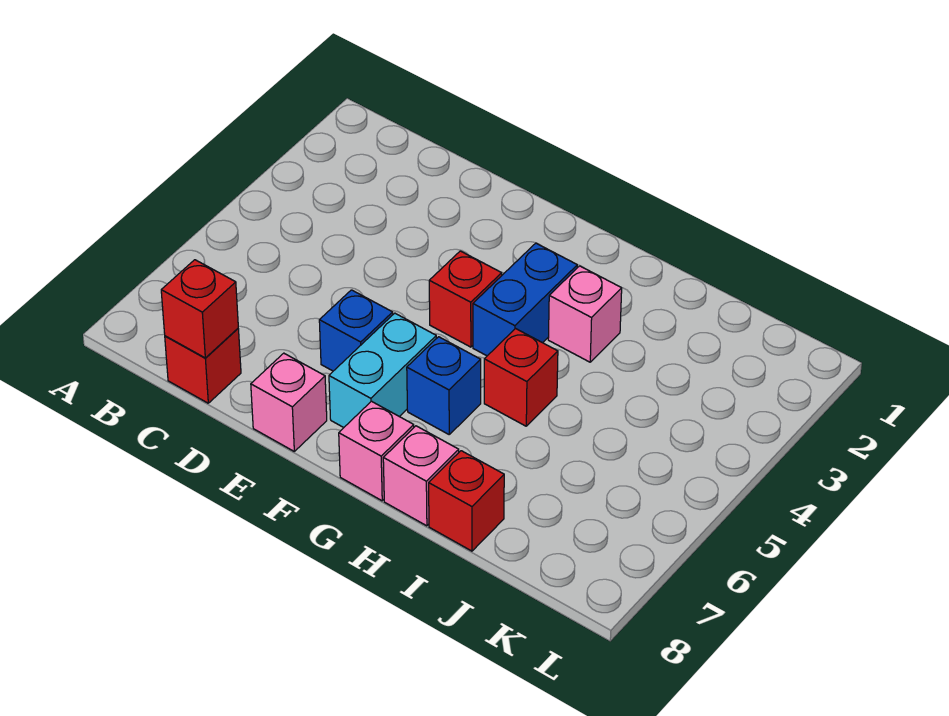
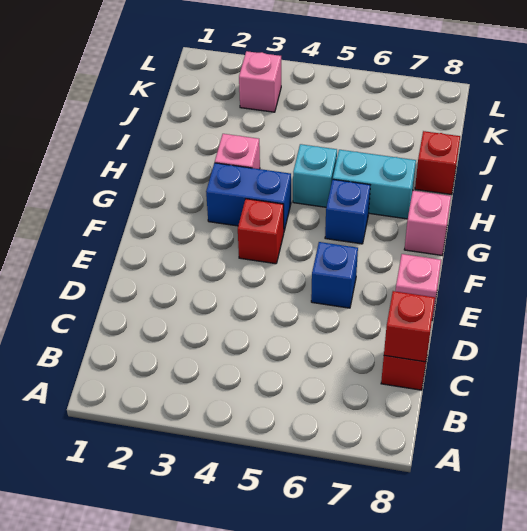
cyan 1x2 brick [329,313,436,427] -> cyan 1x2 brick moved to [333,150,416,219]
red 1x1 brick [484,329,558,426] -> cyan 1x1 brick [293,144,337,207]
pink 1x1 brick [383,426,459,526] -> pink 1x1 brick moved to [239,51,281,112]

